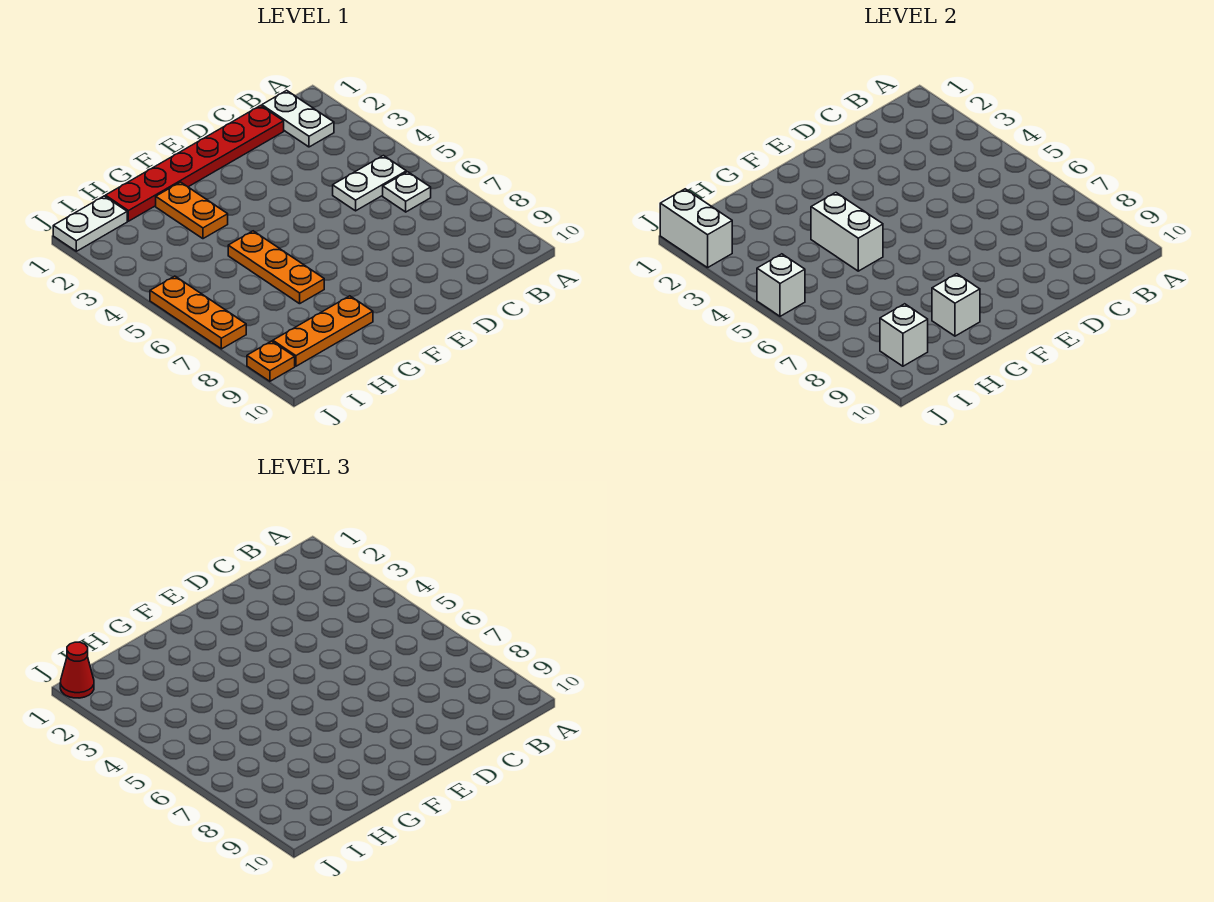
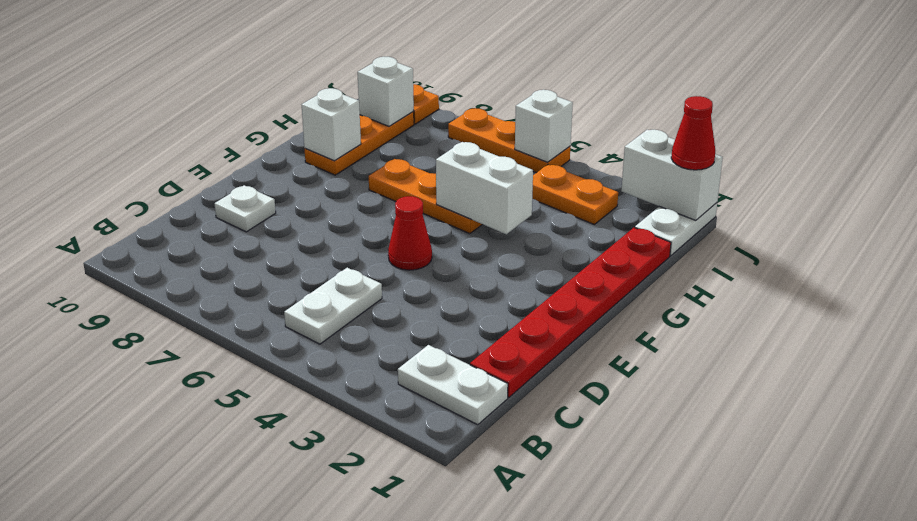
white 1x1 plate [383,172,431,212] -> white 1x1 plate moved to [215,185,276,232]
none -> red 1x1 cone [388,196,432,270]
orange 1x2 plate [156,182,228,239] -> orange 1x2 plate moved to [532,165,618,224]

